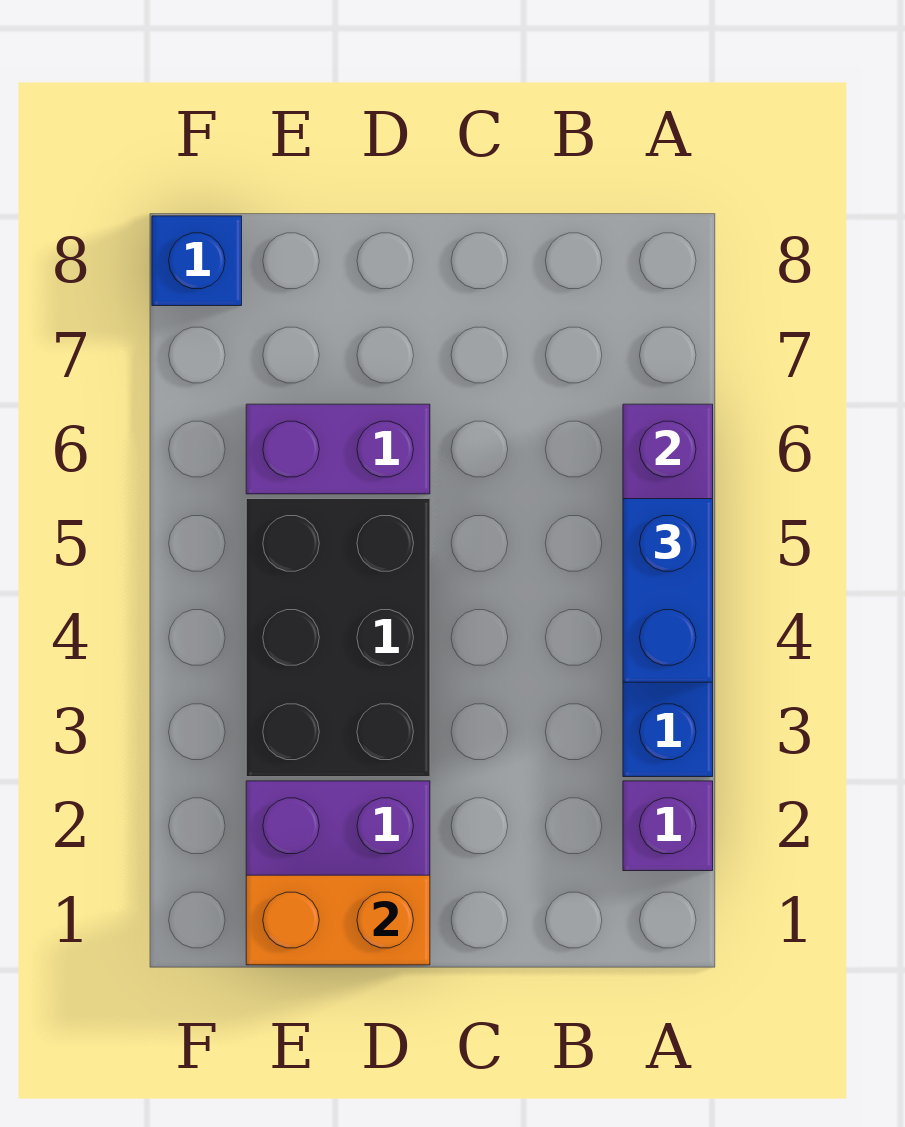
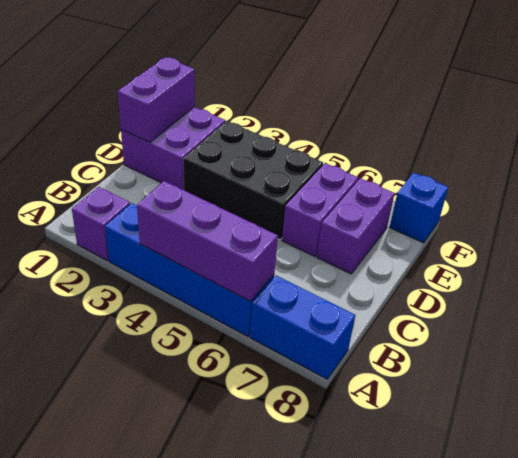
blue 1x2 brick [623,499,713,682] -> blue 1x2 brick moved to [250,276,355,379]
orange 1x2 brick [246,875,430,965] -> purple 1x2 brick [118,57,195,143]
none -> purple 1x2 brick [317,178,395,274]

